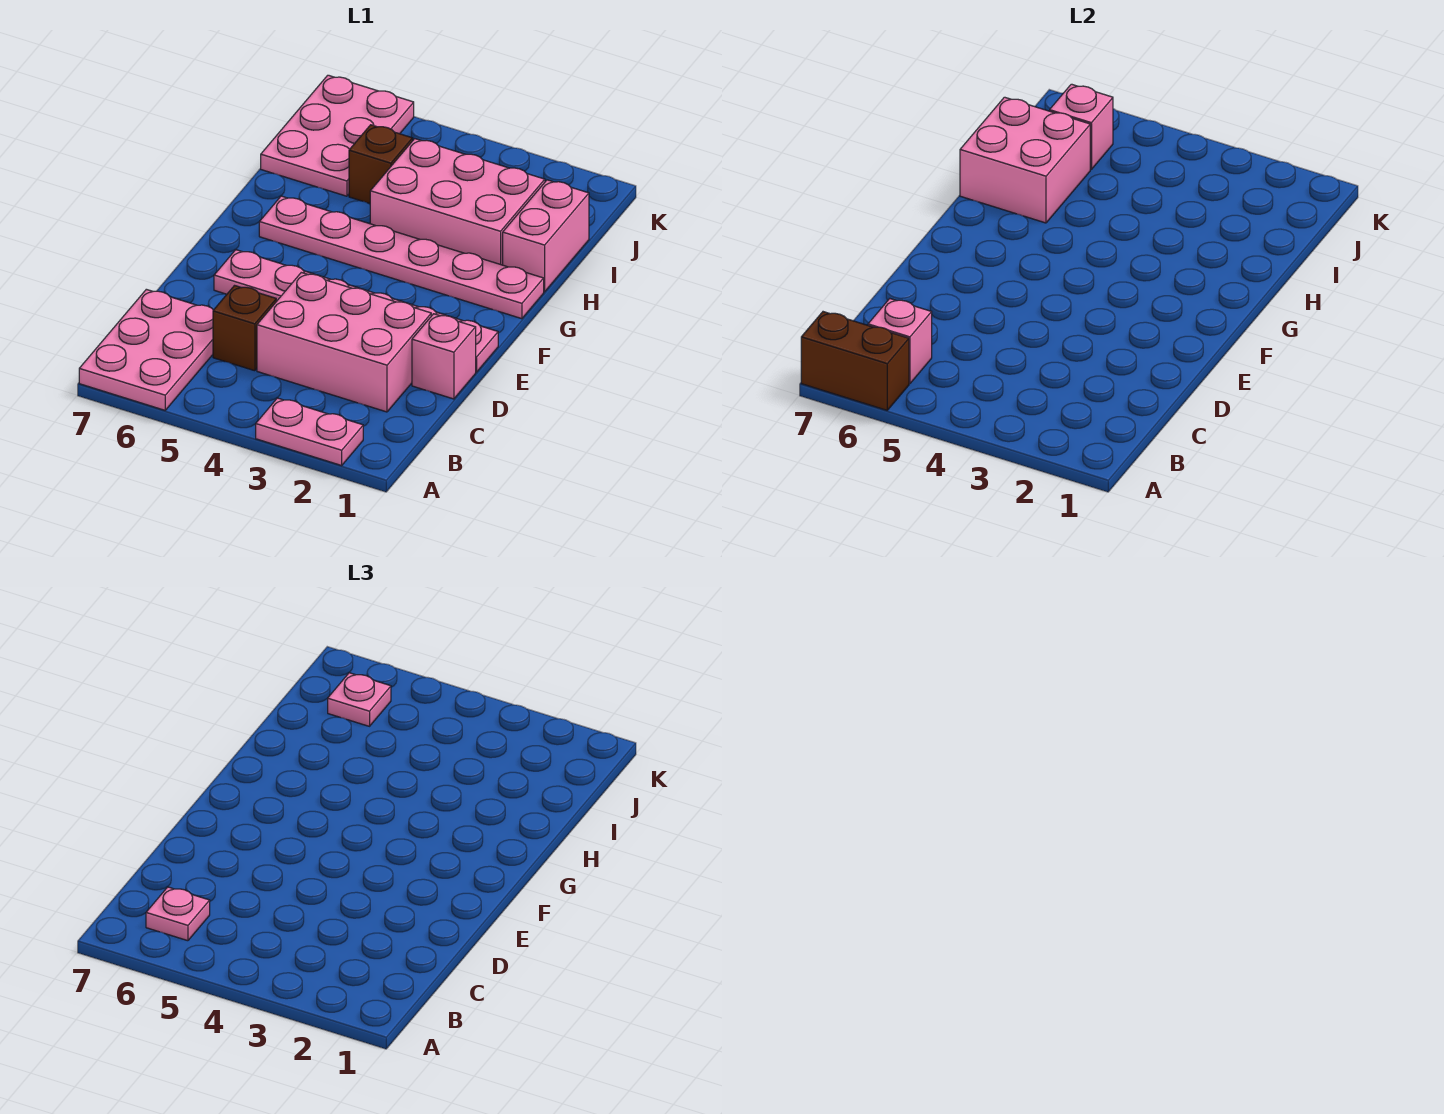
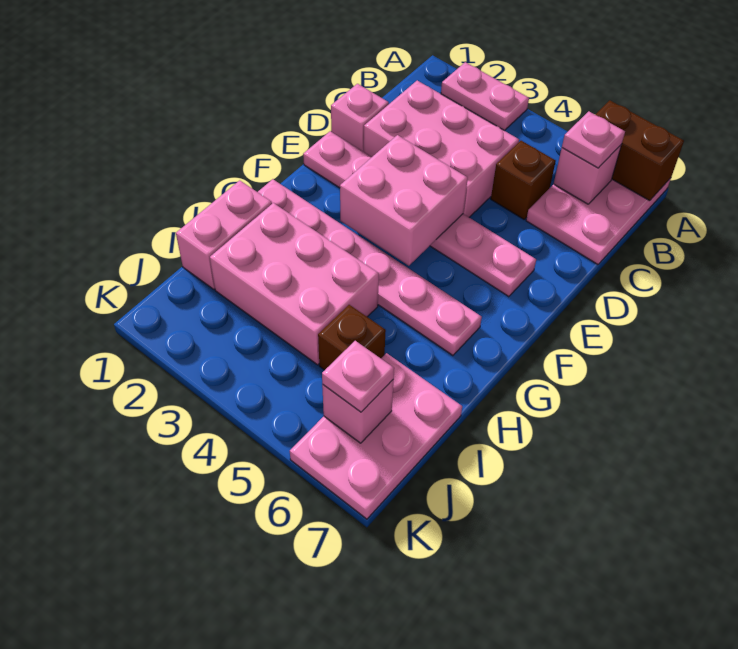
pink 2x2 brick [960,97,1090,223] -> pink 2x2 brick moved to [340,135,468,266]

